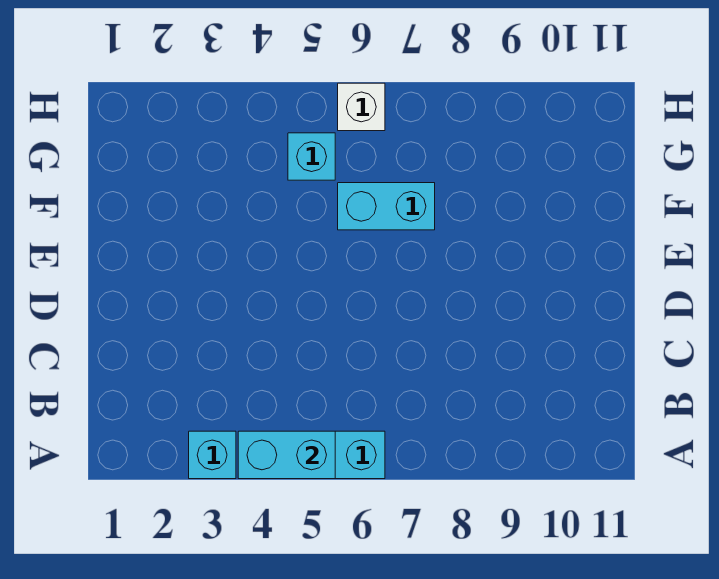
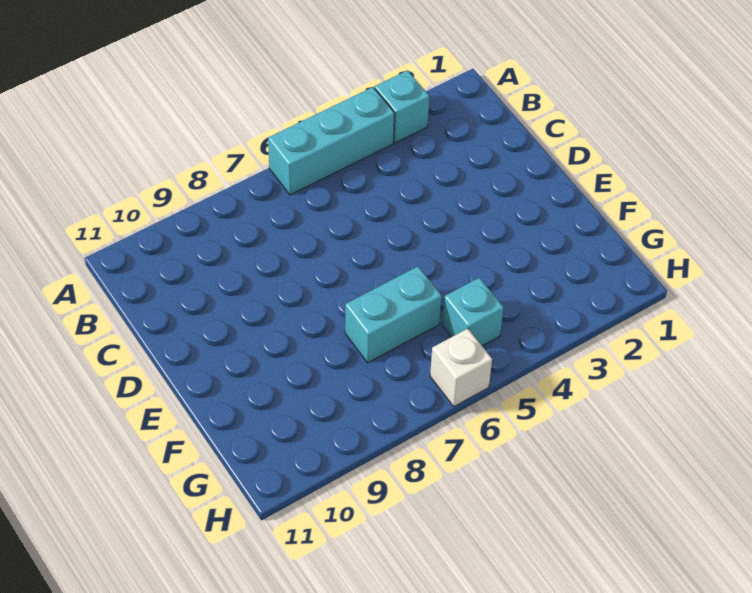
cyan 1x2 brick [238,431,335,479] -> none

